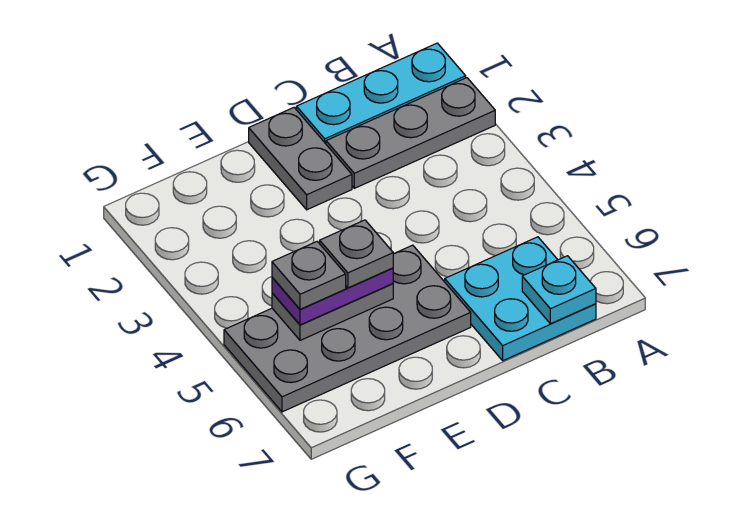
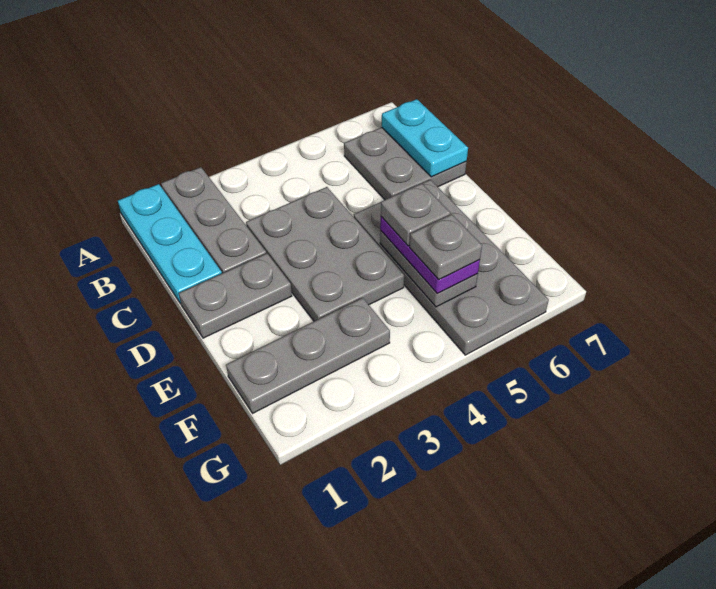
cyan 2x2 plate [445,237,596,361] -> grey 2x2 plate [344,127,467,200]
cyan 1x1 plate [522,256,596,324] -> cyan 1x2 plate [382,99,468,177]
none -> grey 2x3 plate [246,187,404,321]
none -> grey 1x3 plate [226,298,390,413]

